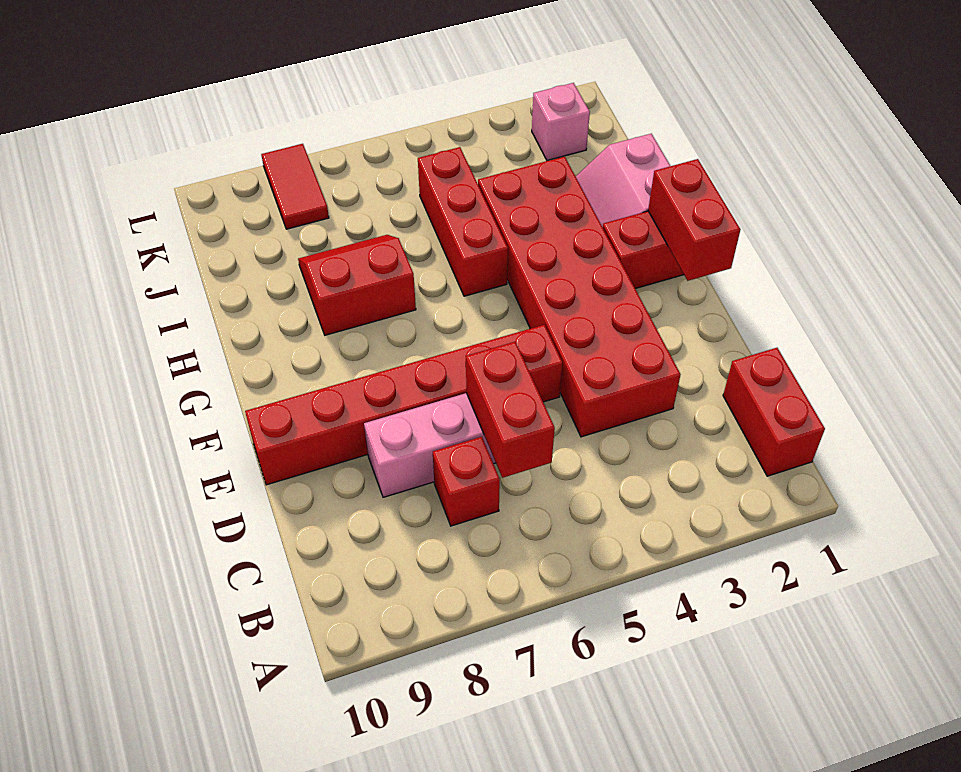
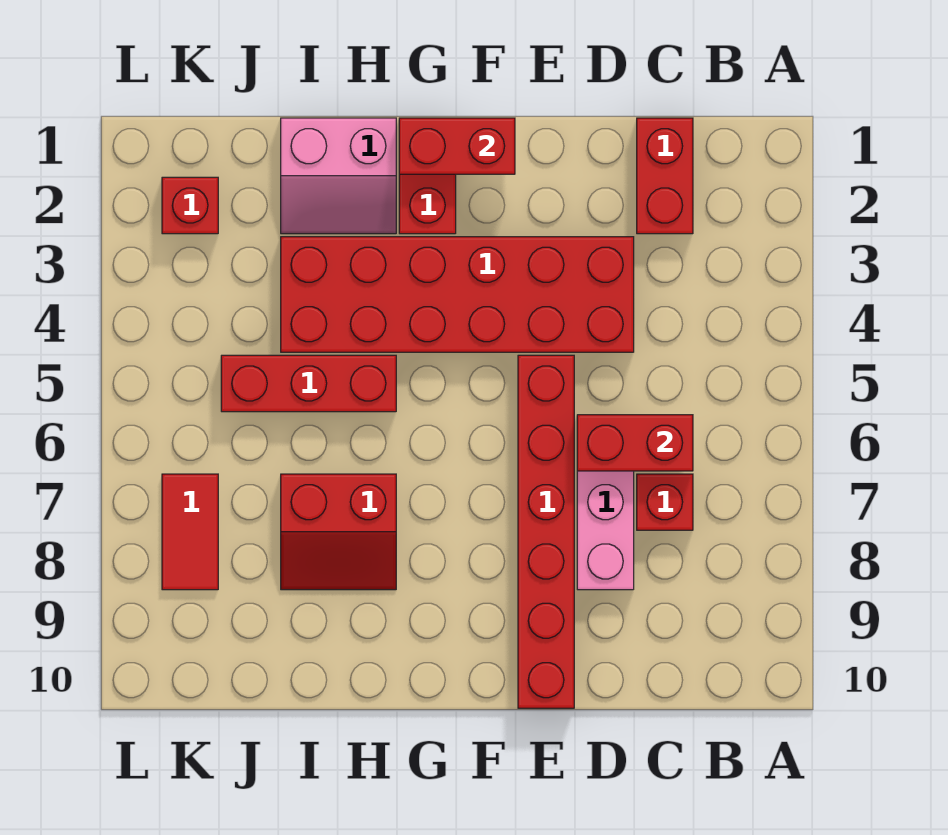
red 1x2 brick [723,348,825,476] -> red 1x2 brick turned to [637,118,693,234]
red 2x2 slope [298,235,416,335] -> red 2x2 slope turned to [281,474,396,590]
pink 1x1 brick [532,83,590,161] -> red 1x1 brick [162,177,218,234]
red 1x2 tile [261,144,329,229] -> red 1x2 tile turned to [162,474,218,590]

